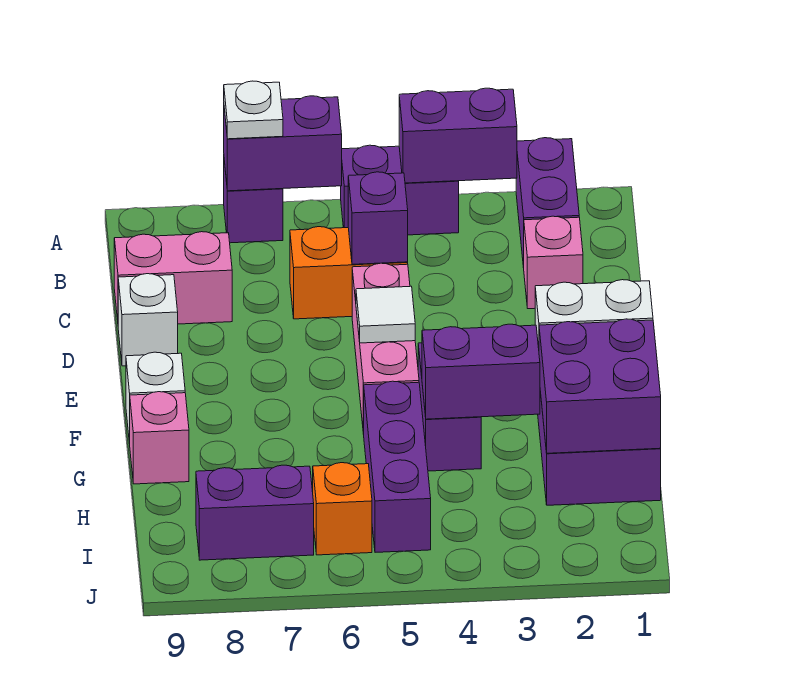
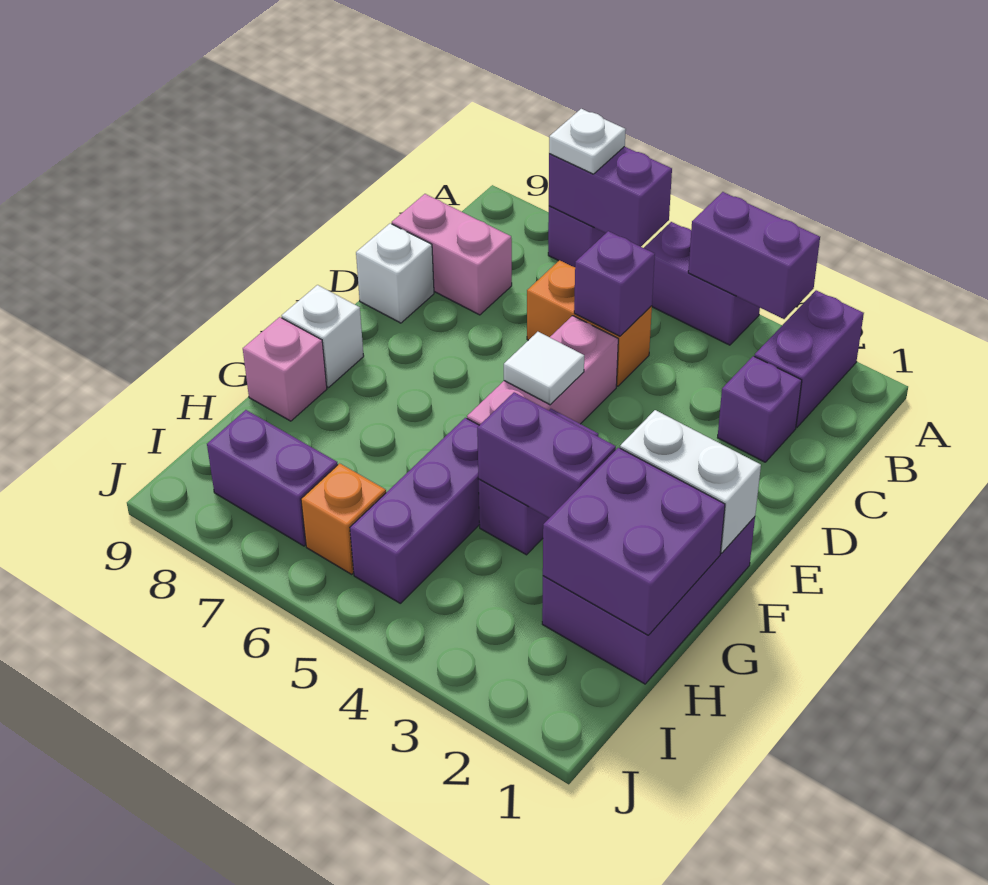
pink 1x1 brick [524,216,583,309] -> purple 1x1 brick [718,356,802,462]

